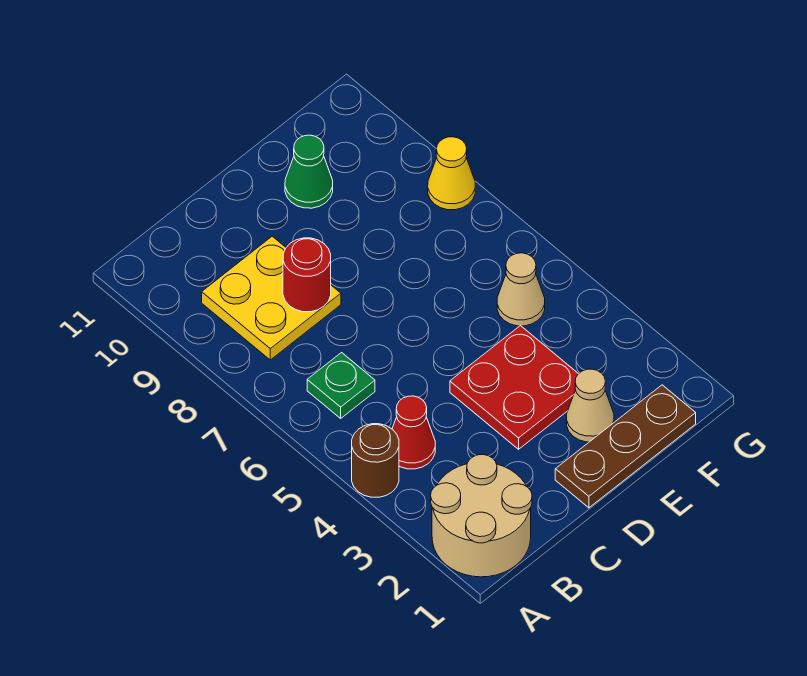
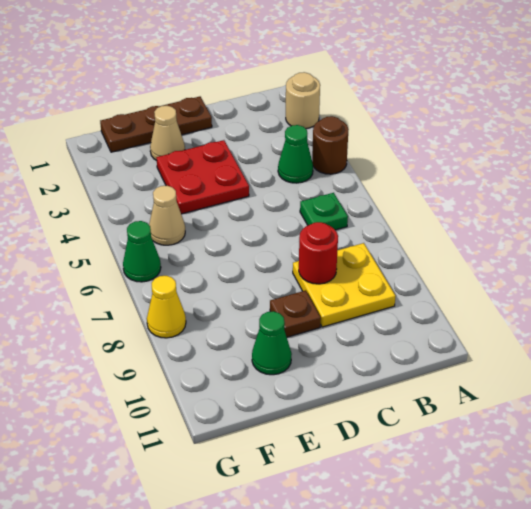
tan 2x2 round brick [431,455,532,577] -> tan 1x1 round brick [286,72,320,129]
red 1x1 cone [392,396,435,469] -> green 1x1 cone [278,125,313,183]
none -> brown 1x1 plate [270,290,321,337]
none -> green 1x1 cone [123,221,161,282]

